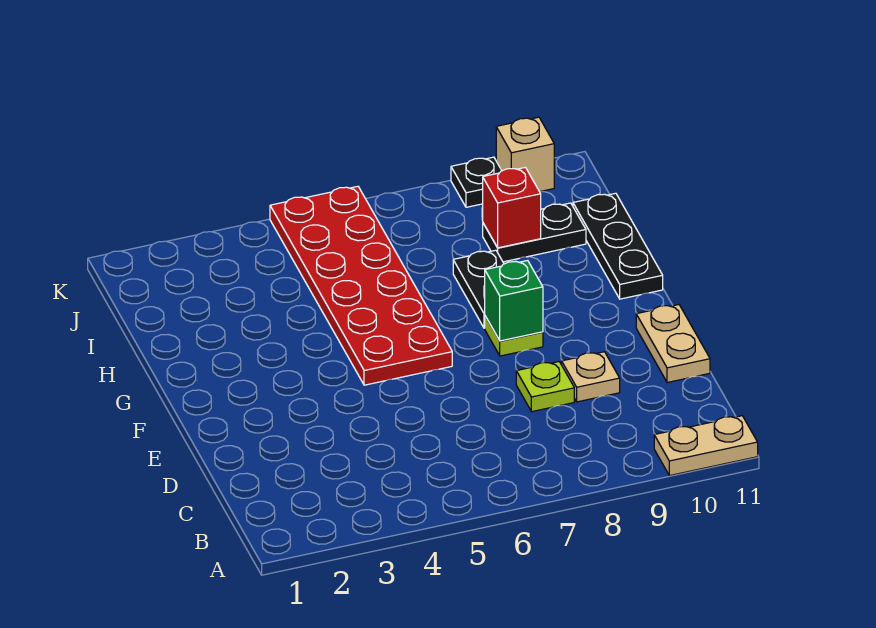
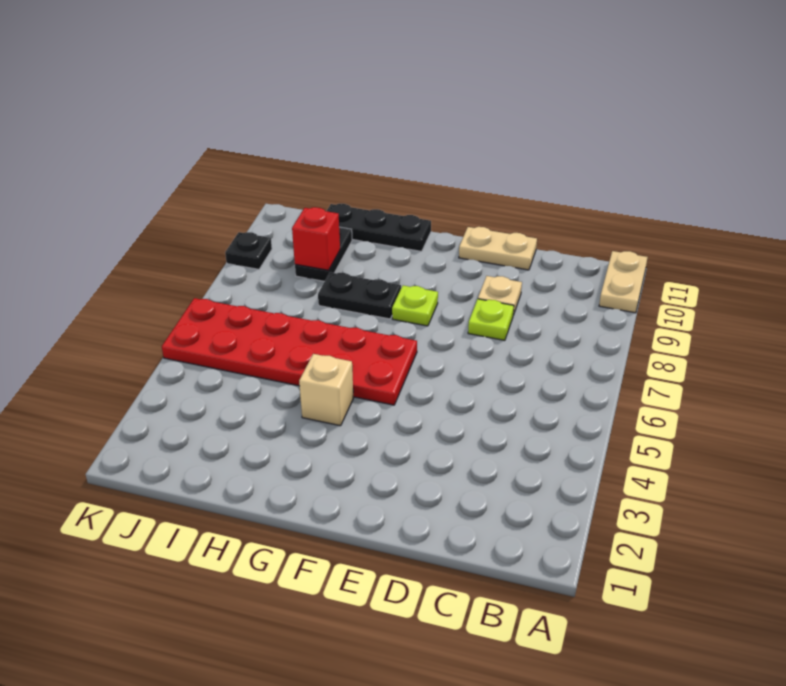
green 1x1 brick [485,261,543,341] -> none
tan 1x1 brick [496,117,554,192] -> tan 1x1 brick moved to [299,353,354,426]

